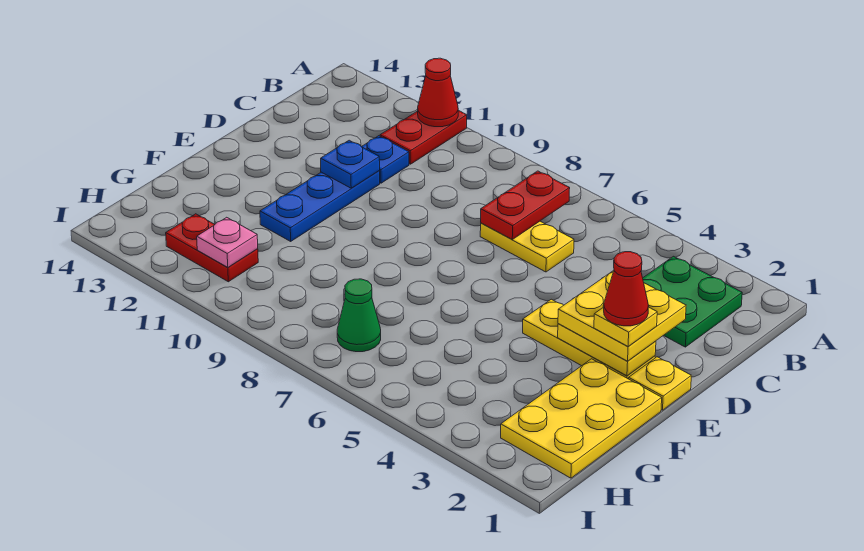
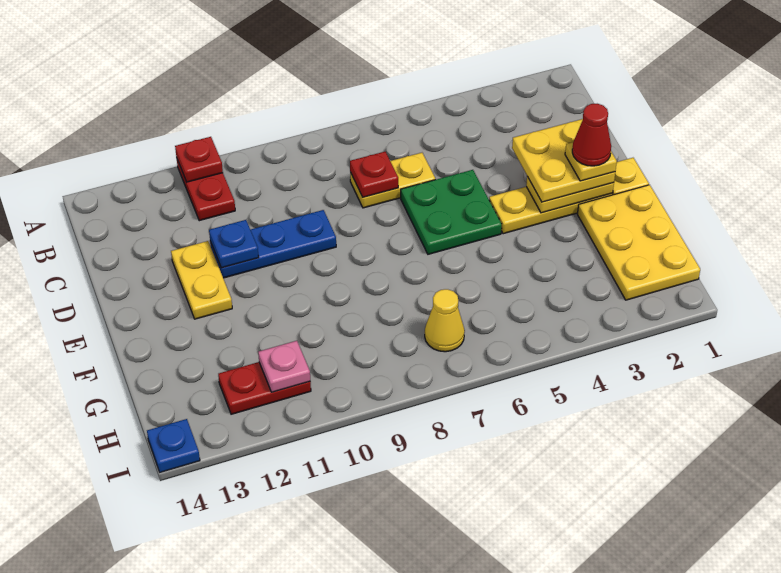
red 1x1 cone [418,58,458,127] -> red 1x1 plate [175,137,223,182]
green 2x2 plate [643,256,742,347] -> green 2x2 plate moved to [401,170,502,254]
red 1x2 plate [481,171,570,239] -> red 1x1 plate [350,152,398,197]
blue 1x1 plate [362,136,409,183] -> blue 1x1 plate moved to [147,419,200,472]
blue 1x3 plate [260,171,380,241] -> blue 1x3 plate turned to [210,210,336,278]
none -> yellow 1x2 plate [171,241,232,319]
green 1x1 cone [337,279,381,352] -> yellow 1x1 cone [425,289,465,352]

